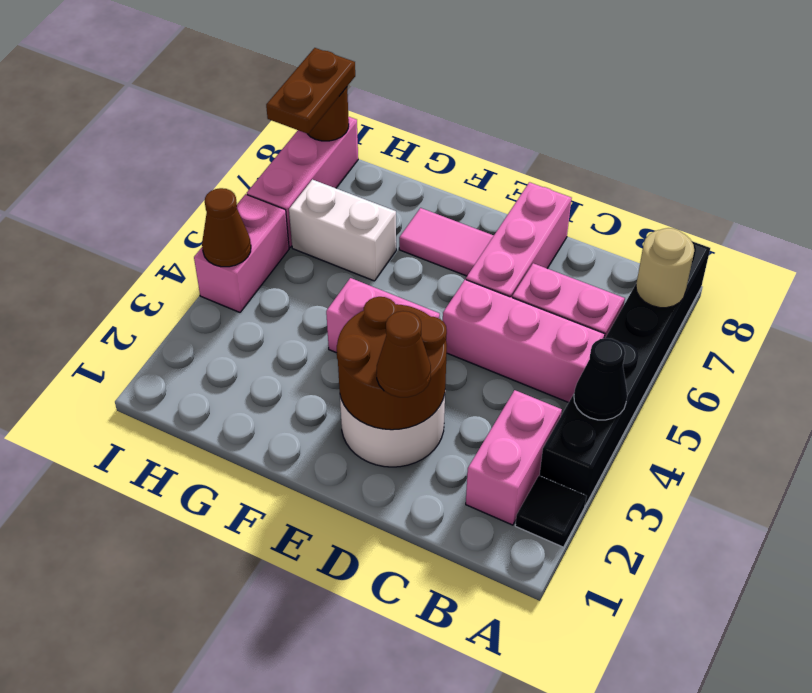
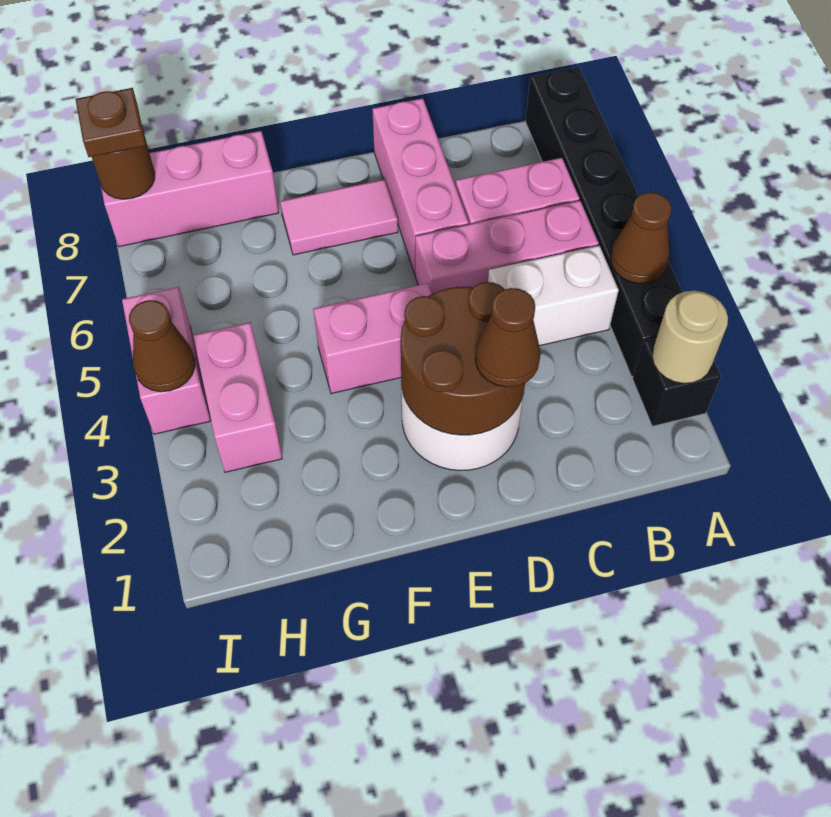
black 1x1 tile [515,476,587,547] -> black 1x1 brick [633,338,721,426]
black 1x1 cone [574,338,627,420] -> brown 1x1 cone [610,192,672,284]
tan 1x1 round brick [636,228,694,308] -> tan 1x1 round brick moved to [652,291,728,384]
pink 1x2 brick [466,390,562,525] -> pink 1x2 brick moved to [193,323,282,472]
white 1x2 brick [289,179,396,281] -> white 1x2 brick moved to [488,245,619,346]
pink 1x3 brick [247,117,358,247] -> pink 1x3 brick turned to [101,131,279,247]
brown 1x2 plate [266,48,355,134] -> brown 1x1 plate [75,88,146,157]

